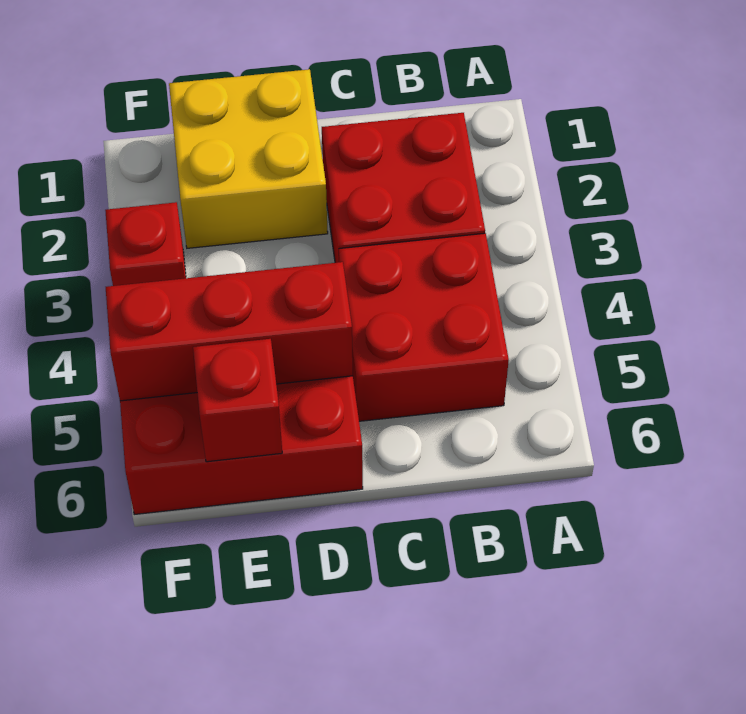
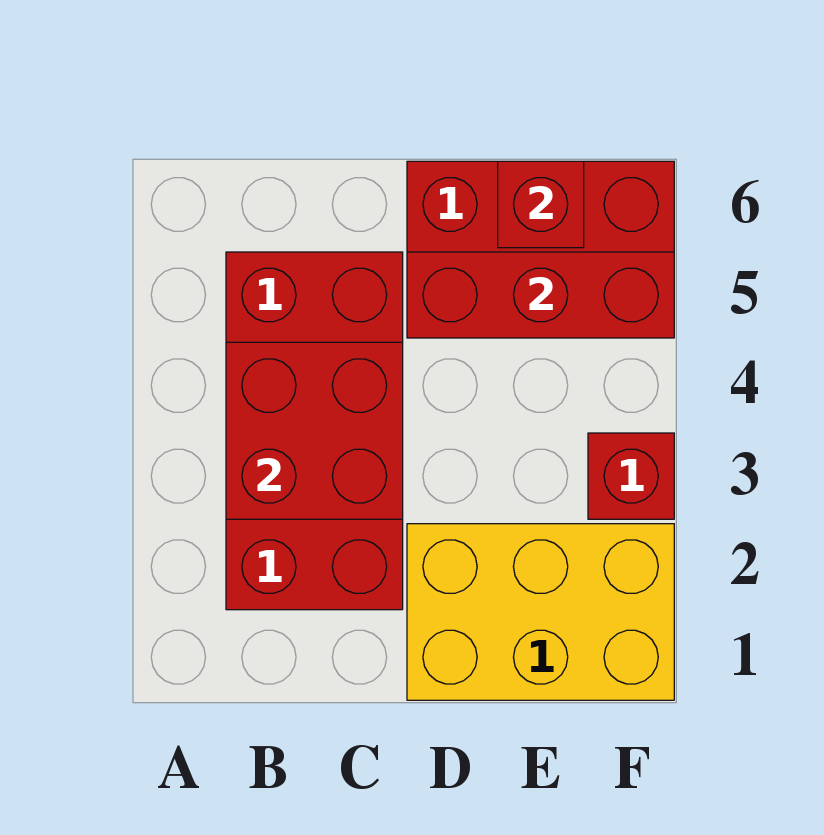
none -> red 2x2 brick [226,342,403,519]
yellow 2x2 brick [169,69,328,248] -> yellow 2x3 brick [407,524,674,700]

